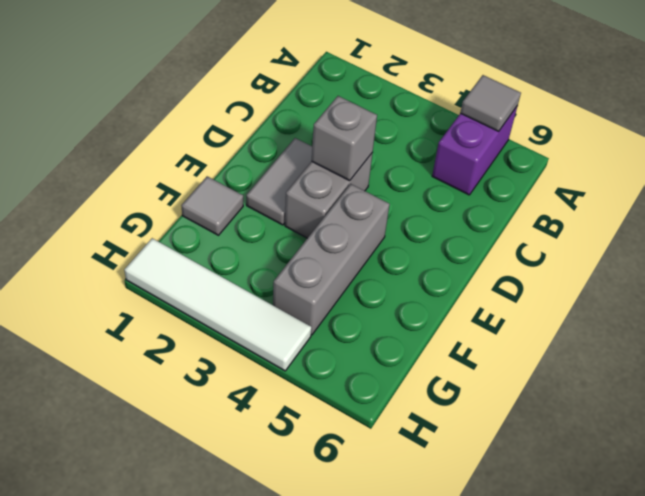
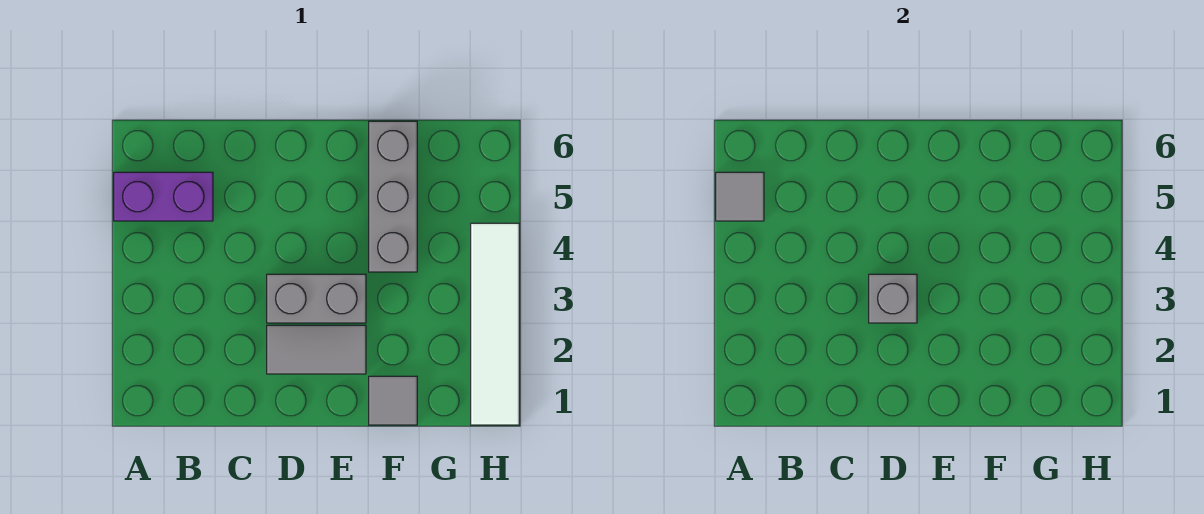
grey 1x3 brick [273,184,390,335] -> grey 1x3 brick turned to [369,121,417,272]

